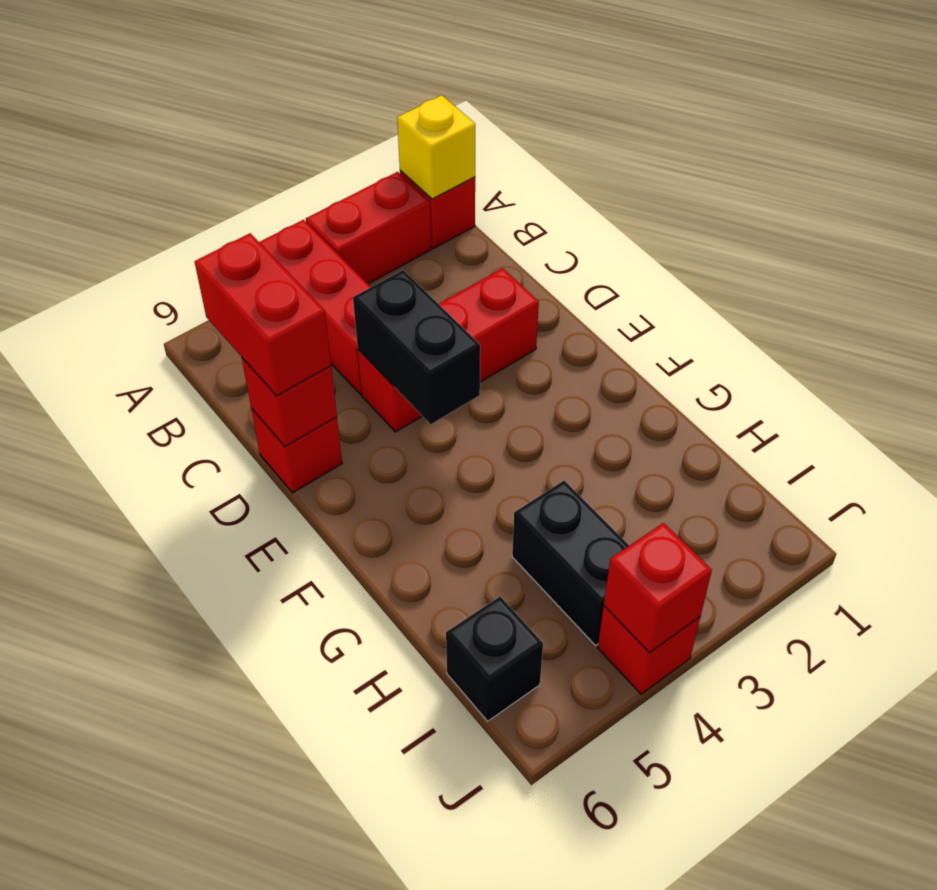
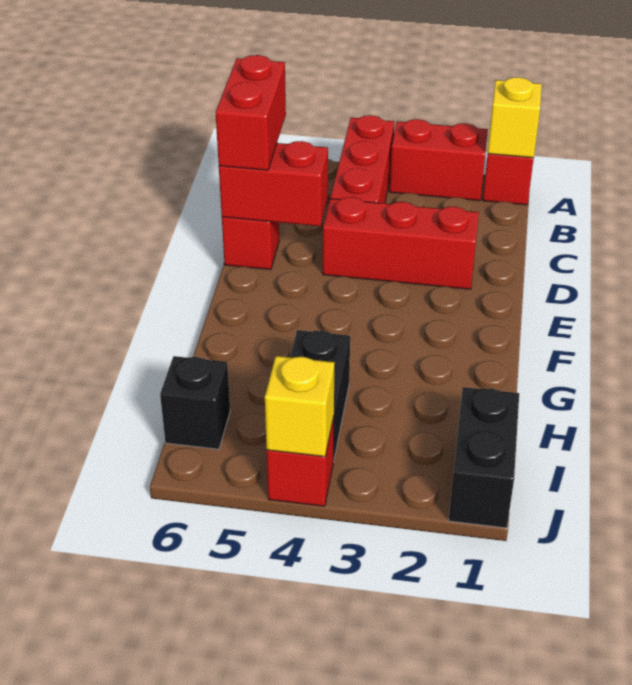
black 1x2 brick [353,270,480,424] -> black 1x2 brick moved to [449,387,519,528]
red 1x1 brick [242,358,337,446] -> red 1x2 brick [219,141,328,226]
red 1x1 brick [604,523,712,653] -> yellow 1x1 brick [265,356,335,457]

